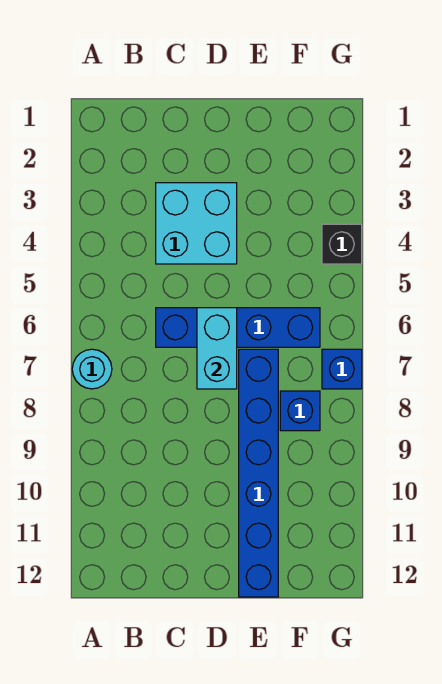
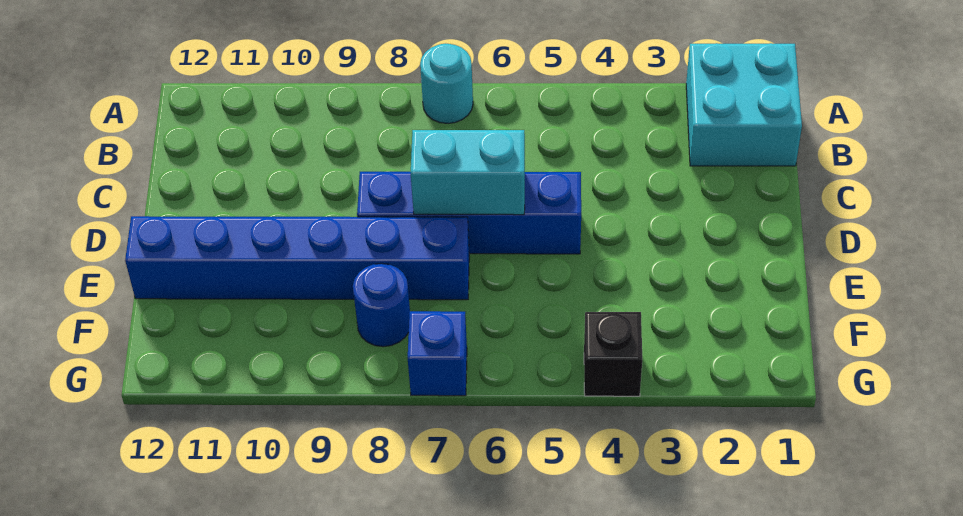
cyan 2x2 brick [156,183,237,264] -> cyan 2x2 brick moved to [686,43,802,166]
blue 1x4 brick [156,308,320,347] -> blue 1x4 brick turned to [357,172,581,254]
blue 1x1 brick [280,391,320,431] -> blue 1x1 round brick [353,263,410,347]

